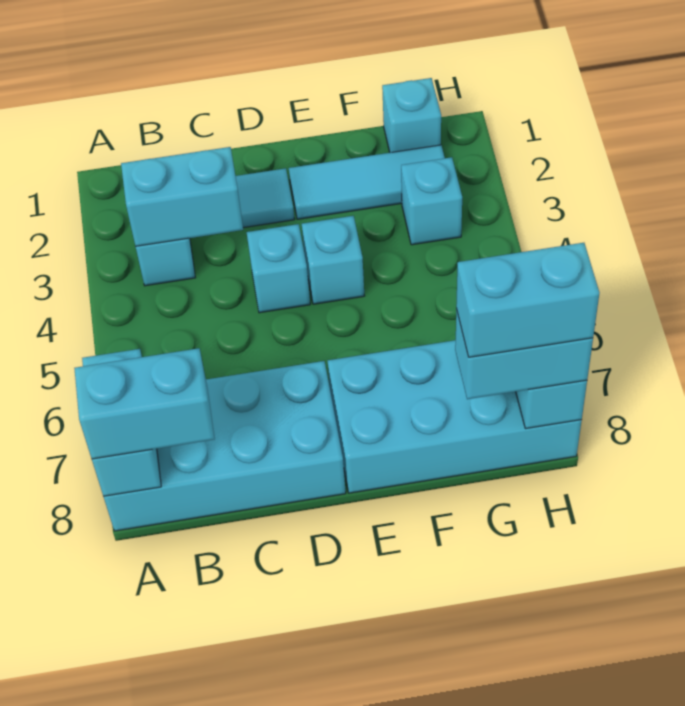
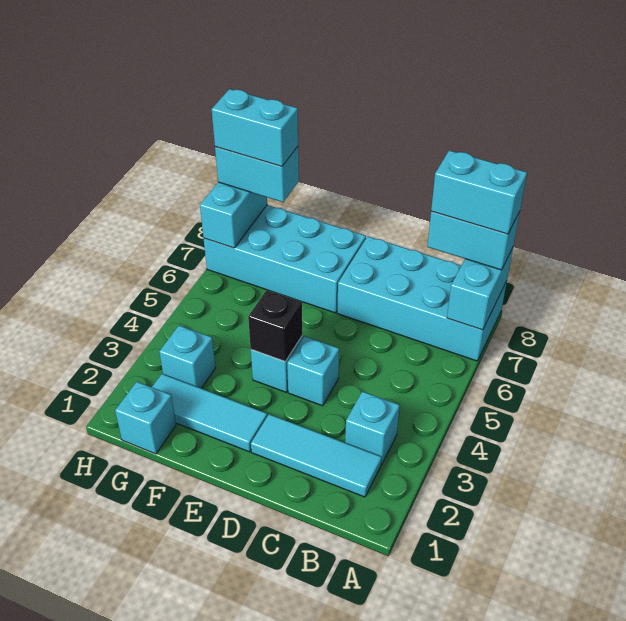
cyan 1x2 brick [121,147,243,246] -> cyan 1x2 brick moved to [431,150,527,234]
none -> black 1x1 brick [248,290,302,362]

